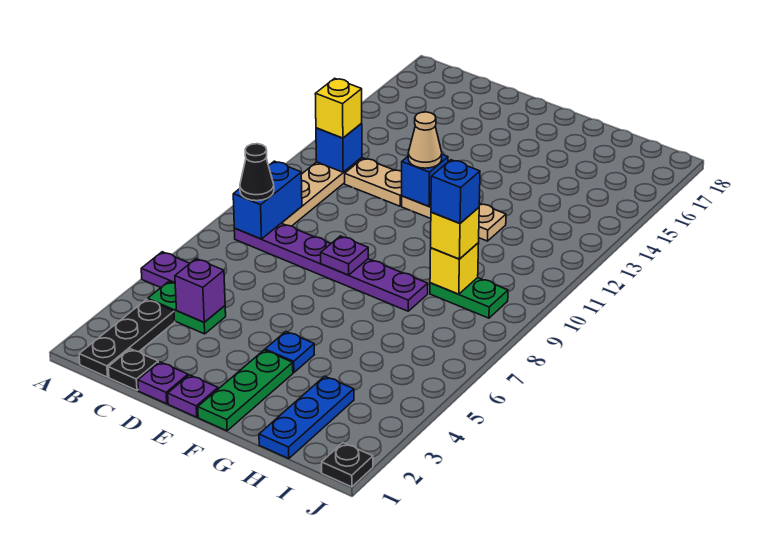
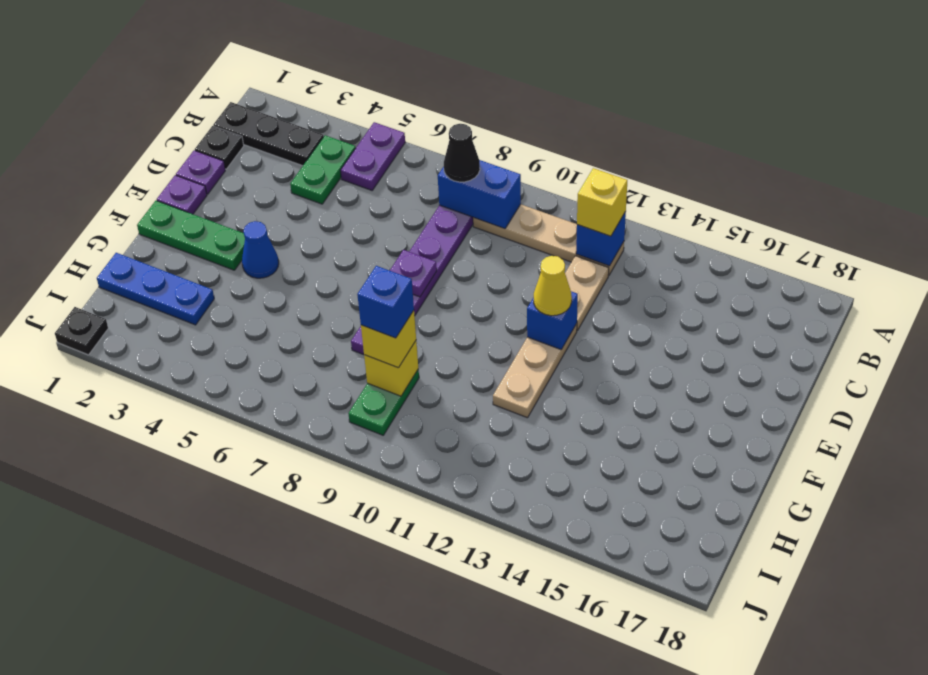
purple 1x1 brick [175,259,225,322] -> none
tan 1x1 cone [408,112,442,168] -> yellow 1x1 cone [534,256,572,316]
blue 1x1 plate [265,332,314,373] -> blue 1x1 cone [242,221,279,278]

